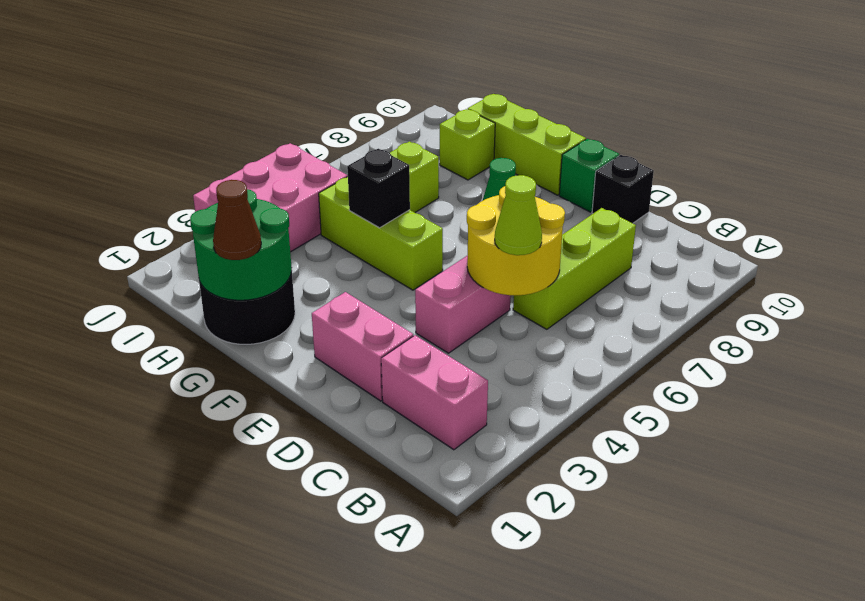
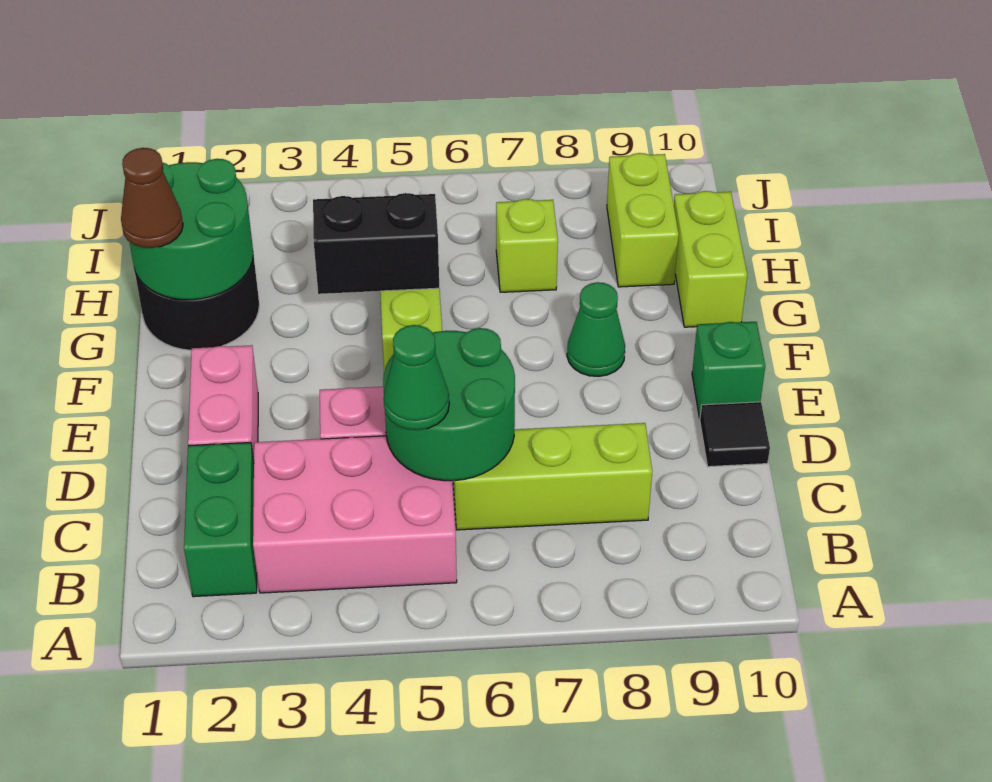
pink 1x2 brick [381,335,488,450] -> green 1x2 brick [184,442,257,597]
yellow 2x2 round brick [467,186,565,295] -> green 2x2 round brick [383,328,515,481]
lime 1x1 cone [495,175,542,255] -> green 1x1 cone [384,325,449,430]
black 1x1 brick [592,155,654,223] -> black 1x1 tile [700,402,770,467]
lime 1x3 brick [468,94,586,195] -> lime 1x2 brick [674,191,747,327]
black 1x1 brick [347,149,410,228] -> black 1x2 brick [313,193,439,294]
lime 1x1 brick [440,109,495,180] -> lime 1x2 brick [607,153,679,287]
pink 2x3 brick [193,143,348,252] -> pink 2x3 brick moved to [253,436,457,593]

